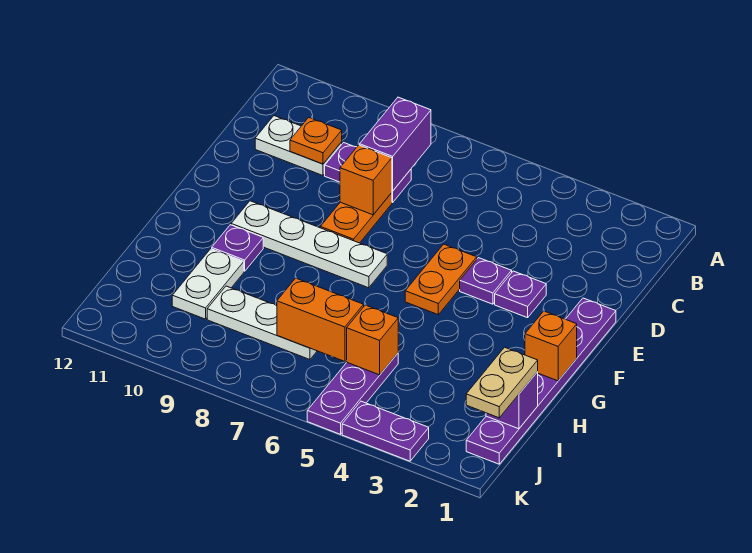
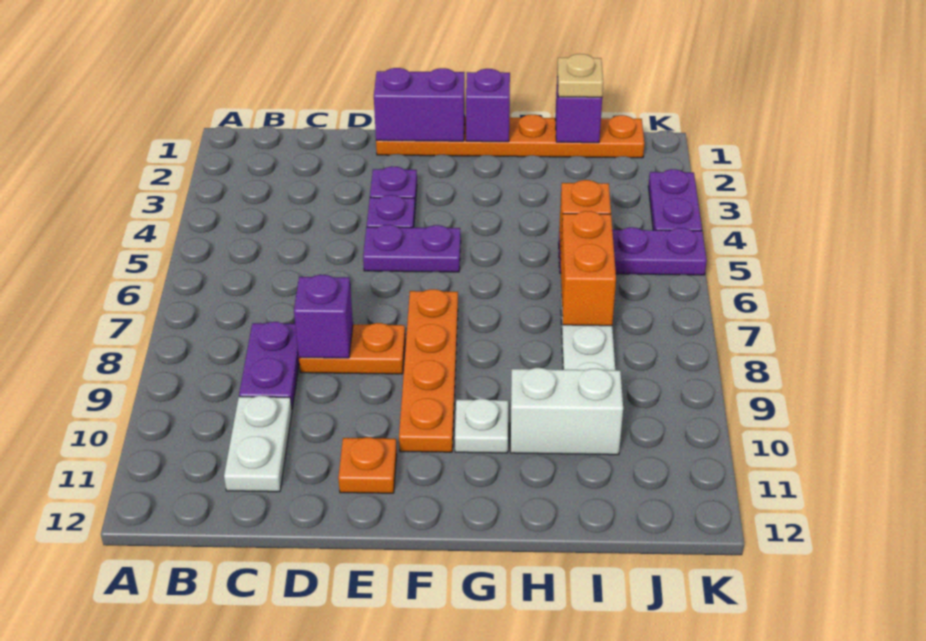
purple 1x2 brick [360,97,431,191] -> purple 1x2 brick moved to [374,68,465,141]
orange 1x1 plate [290,118,342,164] -> orange 1x1 plate moved to [338,437,397,493]
orange 1x1 brick [340,145,392,215] -> purple 1x1 brick [294,275,353,358]
purple 1x6 plate [466,298,616,464] -> orange 1x6 plate [376,115,644,158]
orange 1x2 plate [405,244,477,315] -> purple 1x2 plate [363,225,461,272]
white 1x4 plate [231,201,387,288] -> orange 1x4 plate [399,289,458,452]
orange 1x1 brick [525,311,577,381] -> purple 1x1 brick [466,69,510,142]
purple 1x1 plate [212,225,263,271] -> white 1x1 plate [455,399,508,453]
white 1x2 plate [172,249,244,319] -> white 1x2 brick [510,368,623,455]
tan 1x2 plate [466,347,538,418] -> tan 1x1 plate [557,54,603,97]

